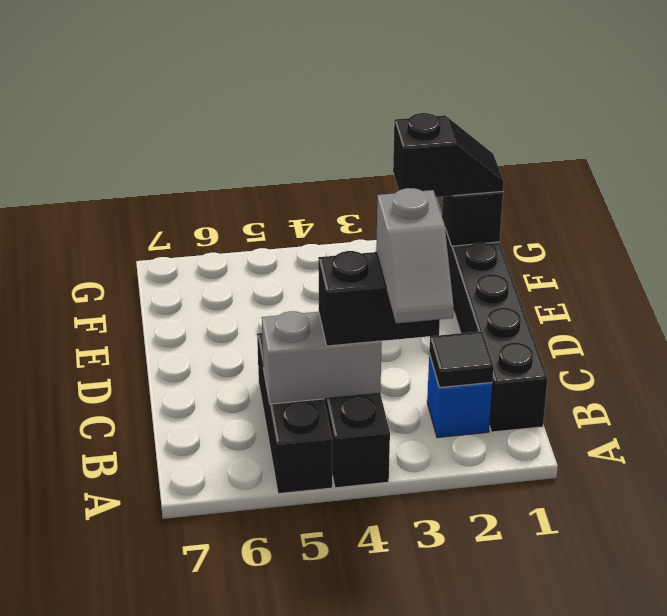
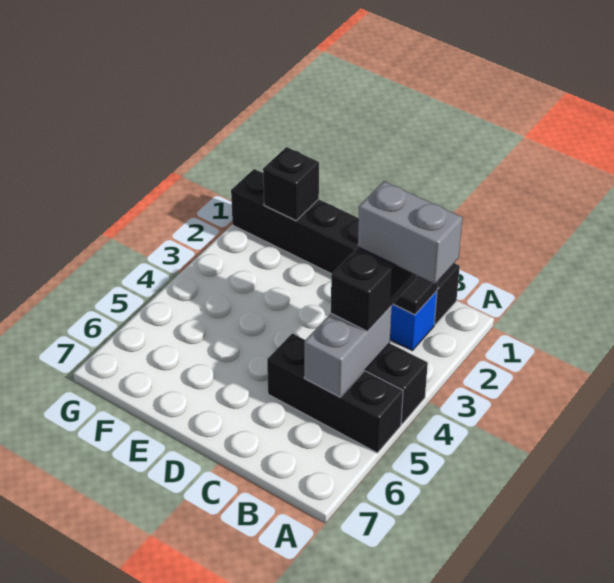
grey 1x2 slope [376,188,454,323] -> grey 1x2 brick [358,182,462,284]
black 1x2 slope [393,113,504,197] -> none

